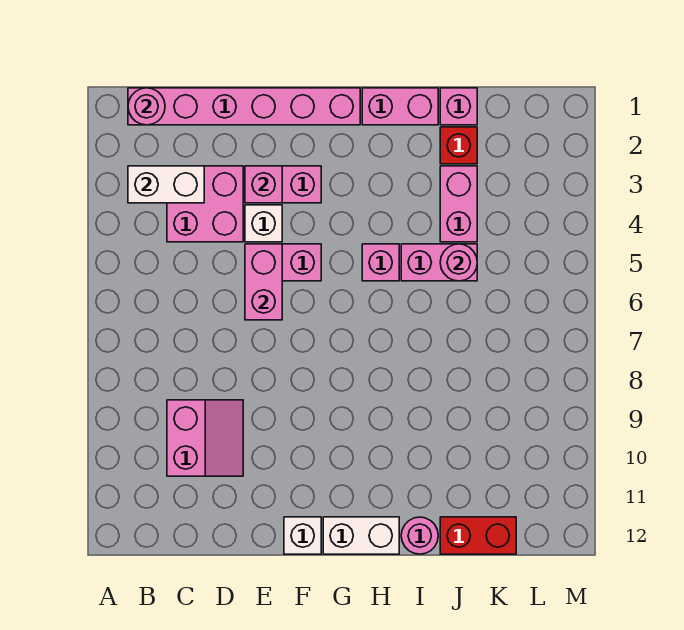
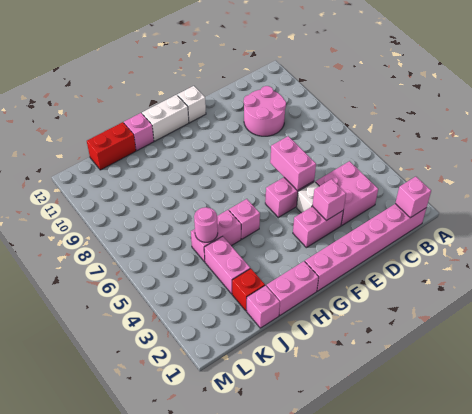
pink 1x1 round brick [128,88,165,125] -> pink 1x1 brick [395,177,431,218]
white 1x2 brick [128,166,204,203] -> none
pink 2x2 slope [167,400,243,476] -> pink 2x2 round brick [244,86,286,136]
pink 1x1 round brick [401,517,438,554] -> pink 1x1 brick [124,113,154,151]

